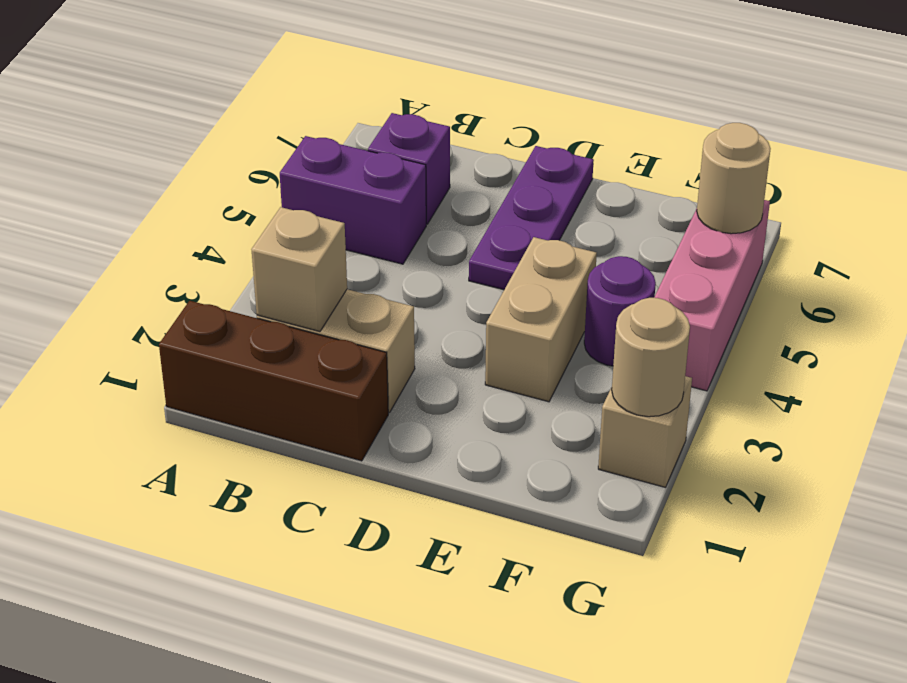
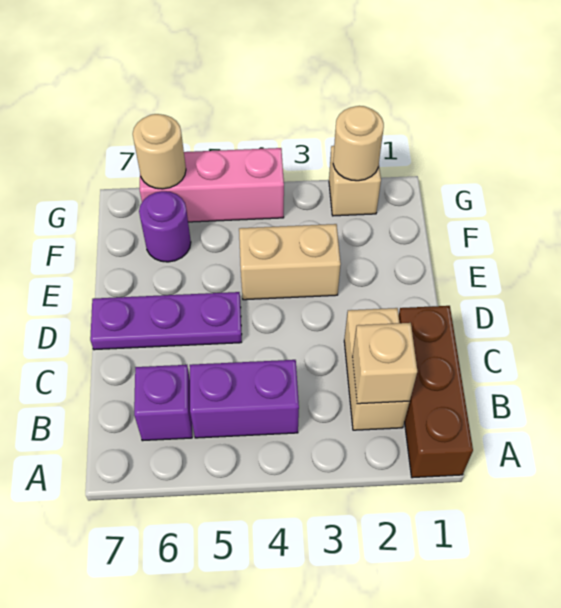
purple 1x2 brick [280,136,426,264] -> purple 1x2 brick turned to [190,360,299,438]
purple 1x1 round brick [584,256,656,366] -> purple 1x1 round brick moved to [139,191,191,262]

